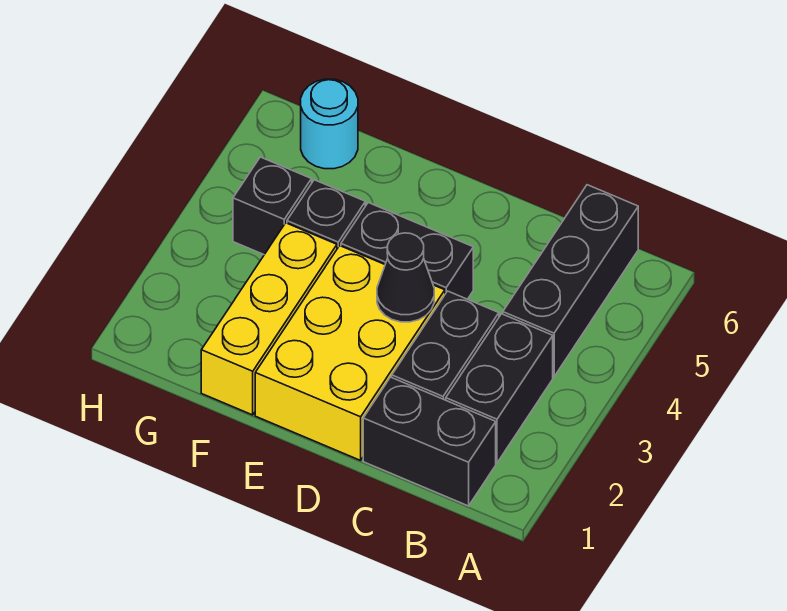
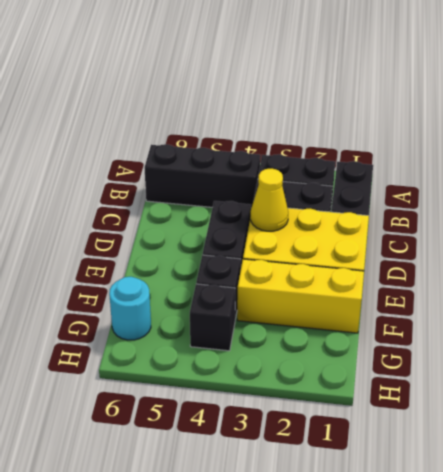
black 1x1 cone [377,233,434,322] -> yellow 1x1 cone [251,169,288,231]

